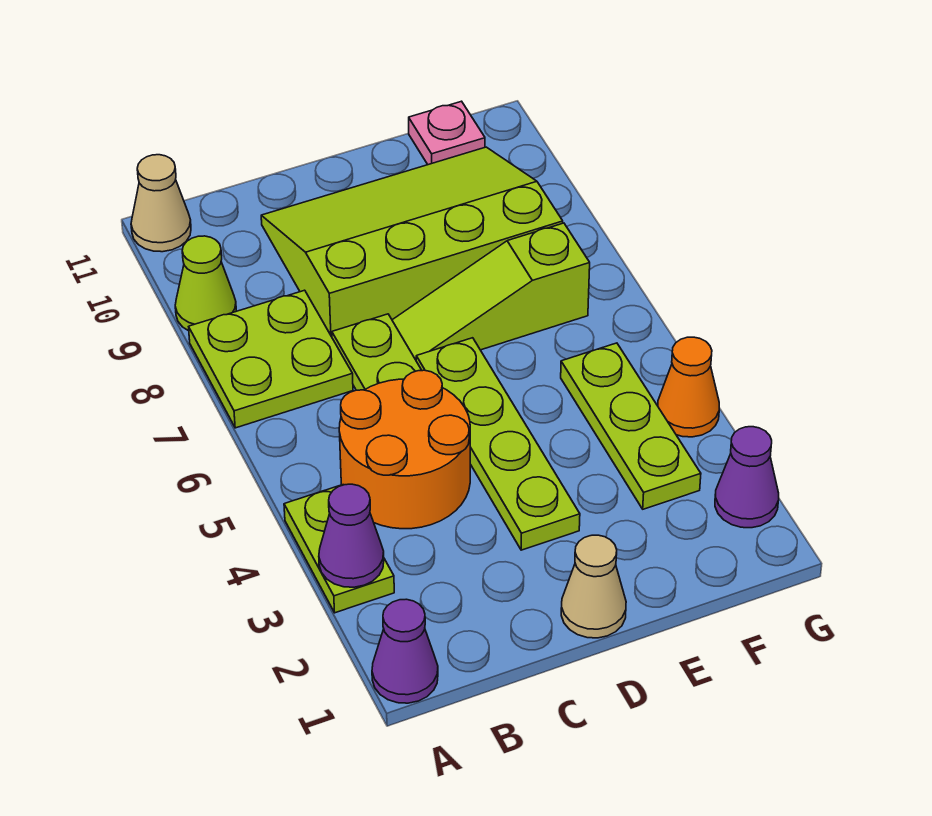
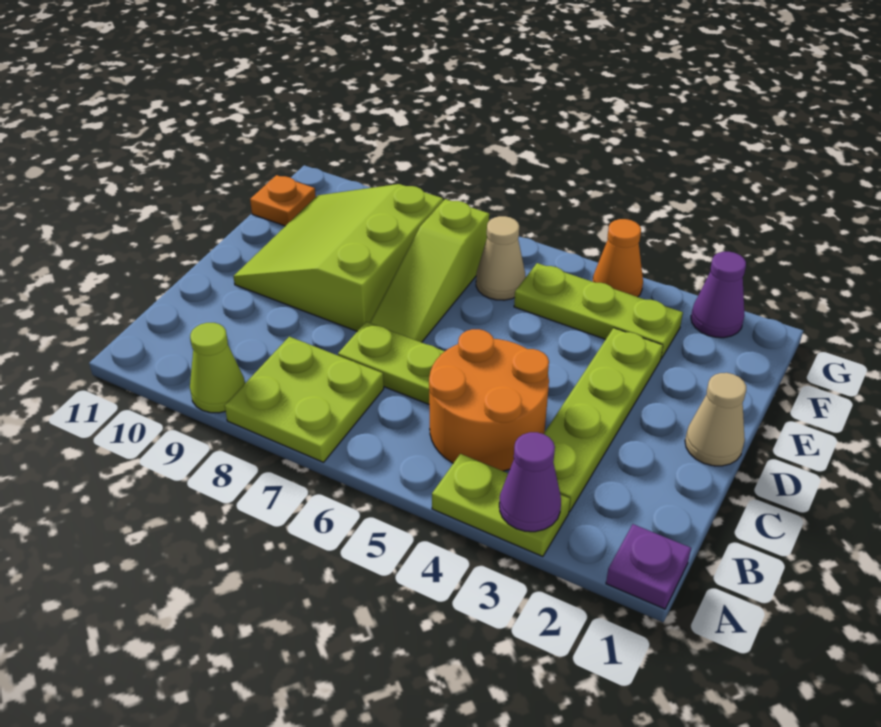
purple 1x1 cone [372,599,438,703] -> purple 1x1 plate [606,524,691,609]
tan 1x1 cone [131,155,191,252] -> tan 1x1 cone moved to [476,216,526,300]
lime 3x4 slope [261,147,563,337] -> lime 3x3 slope [233,184,443,331]
lime 1x4 plate [416,338,580,550] -> lime 1x4 plate turned to [544,328,663,512]
pink 1x1 plate [409,101,485,165] -> orange 1x1 plate [250,175,316,226]

